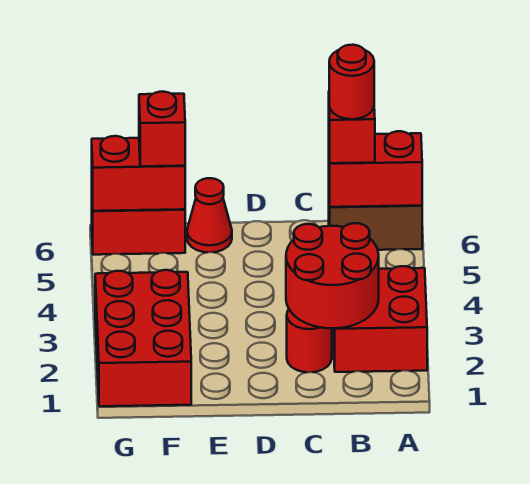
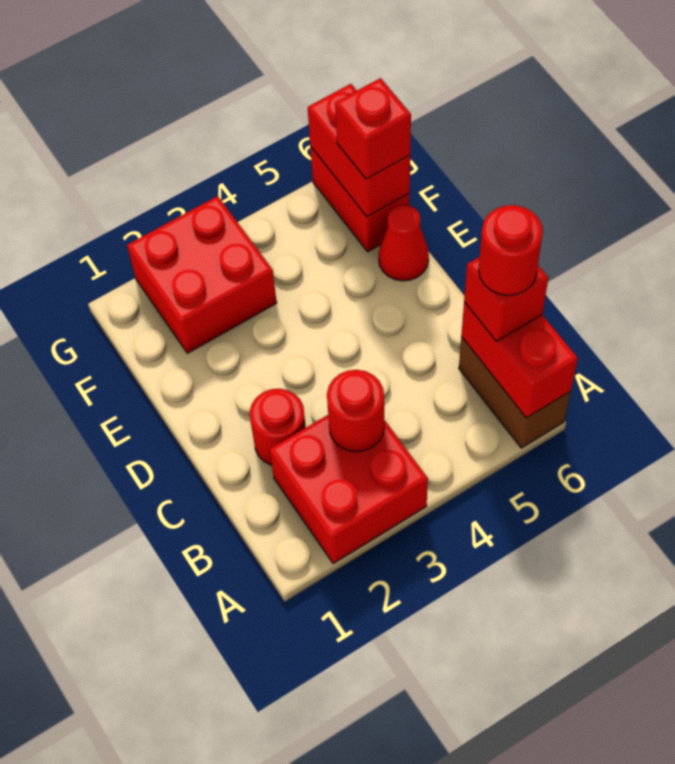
red 2x2 round brick [286,223,379,328] -> red 1x1 round brick [327,370,384,452]
red 2x3 brick [95,270,191,406] -> red 2x2 brick [127,196,277,353]

